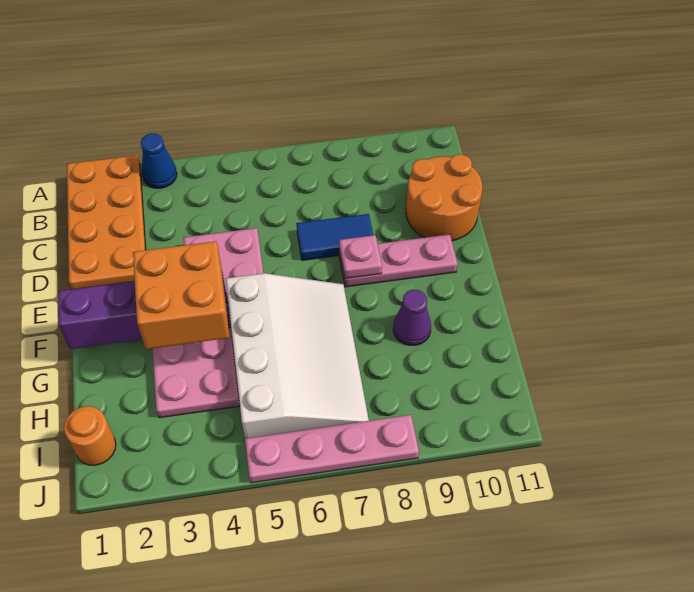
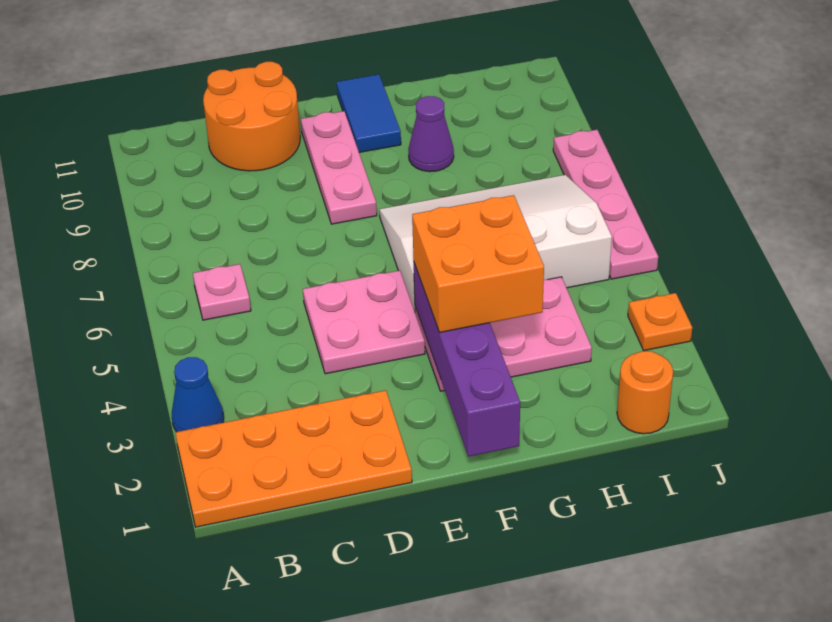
blue 1x2 tile [296,214,373,260] -> blue 1x2 tile moved to [337,74,401,152]
pink 1x1 plate [339,235,382,278] -> pink 1x1 plate moved to [193,264,251,320]
none -> orange 1x1 plate [628,293,692,351]

